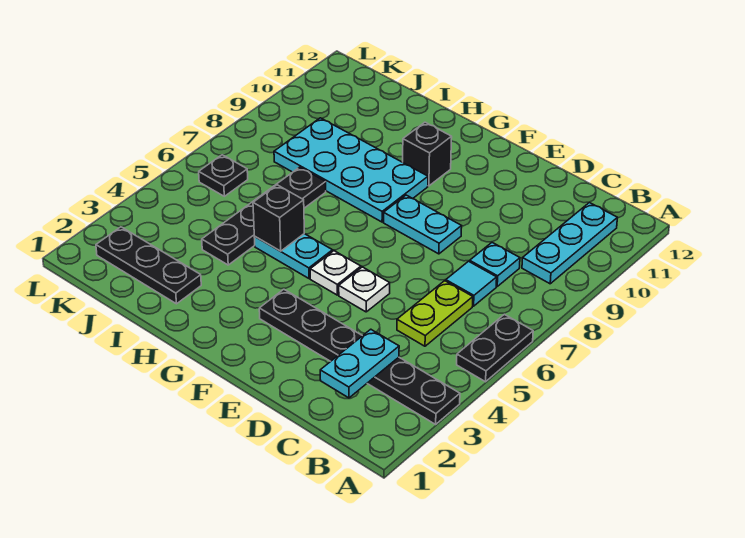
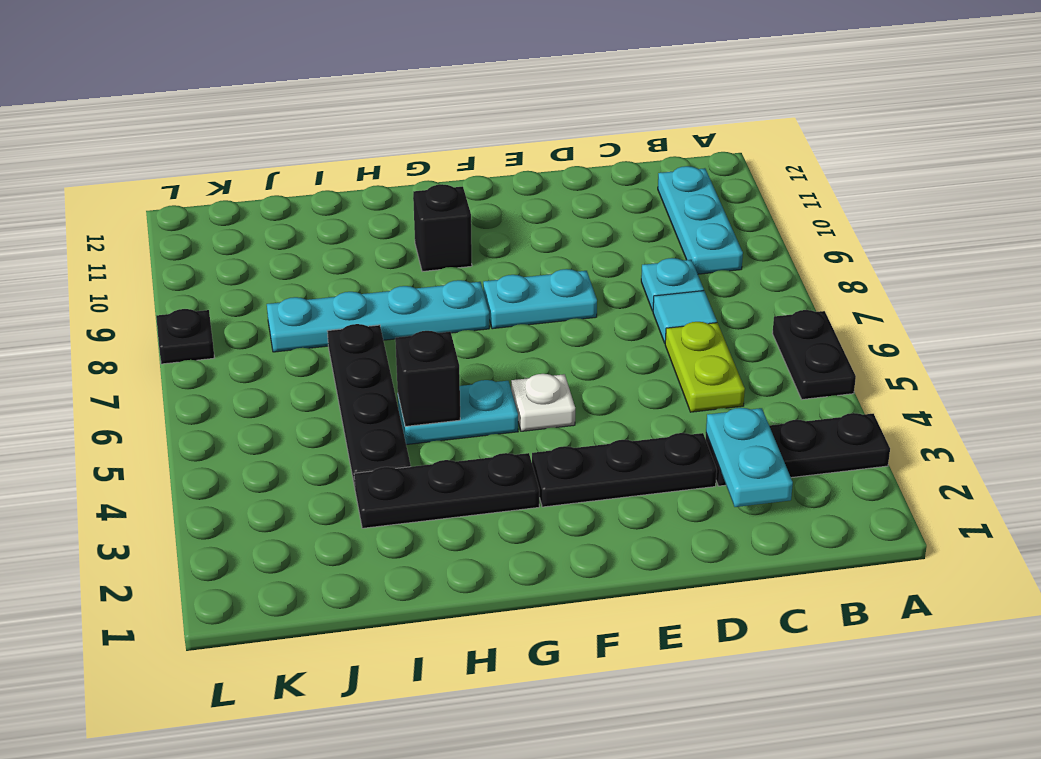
white 1x1 plate [339,267,390,312] -> none
cyan 2x4 plate [274,118,428,222] -> cyan 1x4 plate [267,280,489,352]
black 1x3 plate [96,227,201,304] -> black 1x3 plate moved to [354,453,539,528]
black 1x1 plate [199,155,248,196] -> black 1x1 plate moved to [156,309,214,364]

